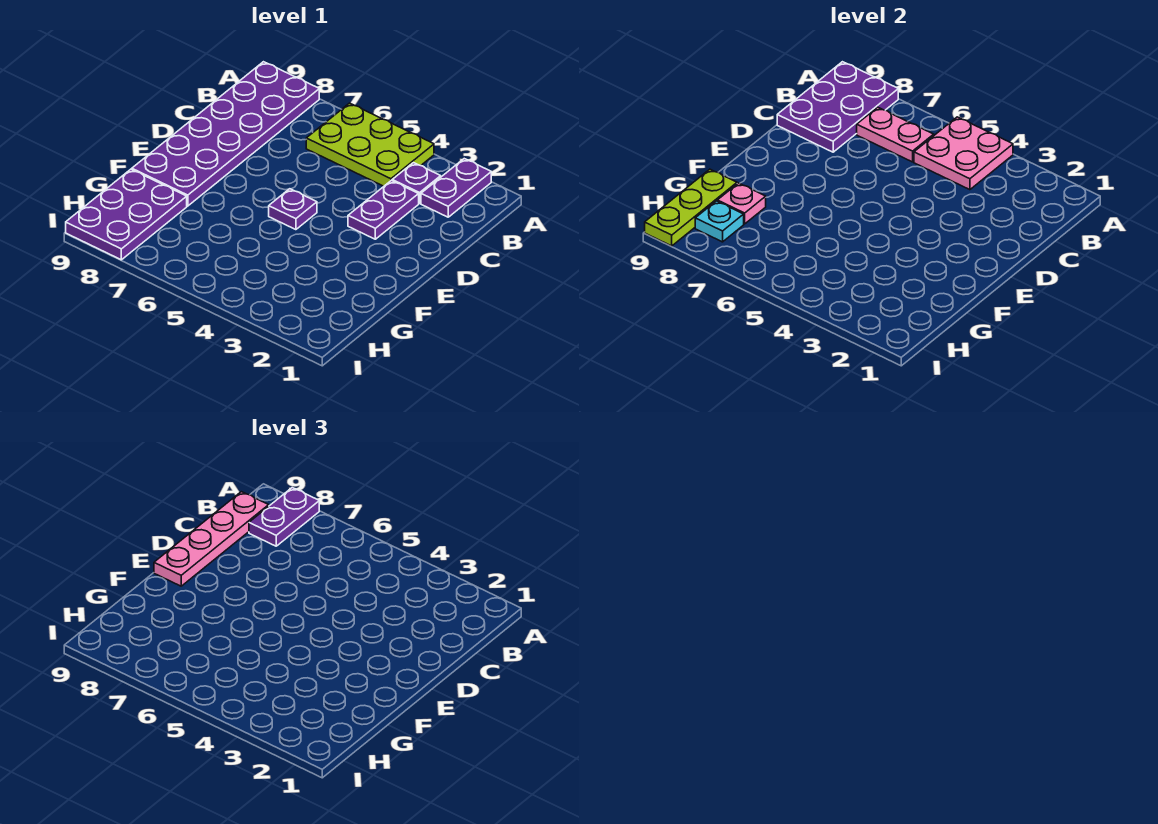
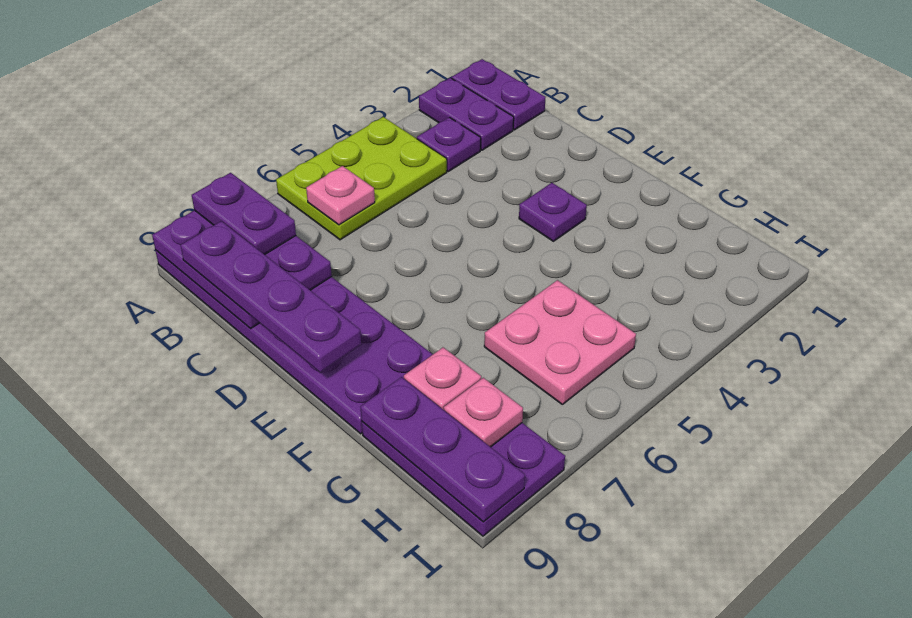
pink 2x2 plate [914,117,1013,190] -> pink 2x2 plate moved to [484,280,636,404]
pink 1x2 plate [857,107,934,162] -> pink 1x1 plate [306,166,375,225]
pink 1x4 plate [154,492,269,586] -> purple 1x4 plate [181,221,361,372]
purple 1x2 plate [348,180,419,239] -> purple 1x2 plate moved to [452,59,546,130]
purple 1x1 plate [269,189,317,230] -> purple 1x1 plate moved to [519,183,587,241]
lime 1x3 plate [645,169,737,246] -> purple 1x3 plate [361,377,525,522]
cyan 1x1 plate [695,201,744,242] -> pink 1x1 plate [444,378,523,447]

